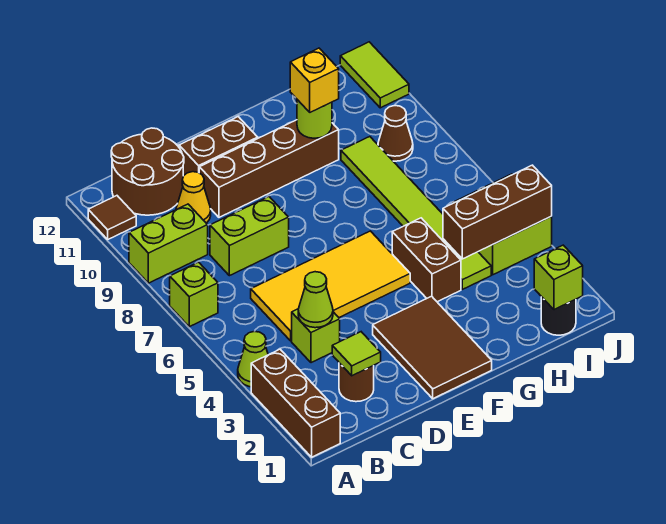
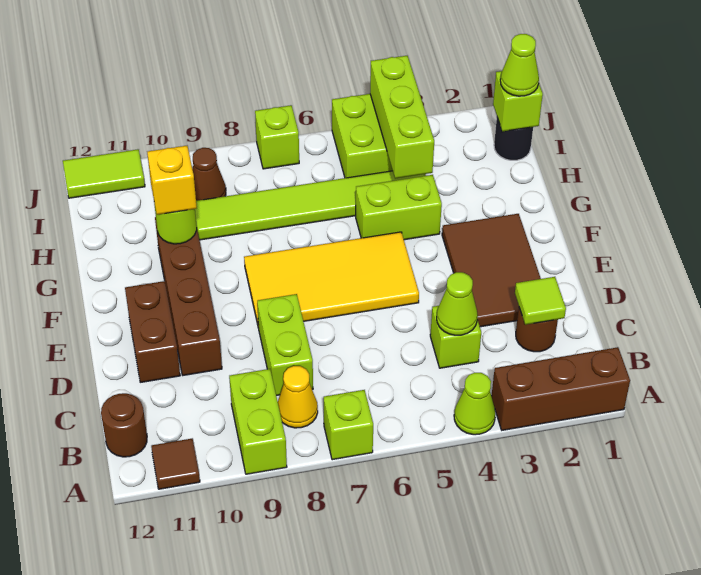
brown 2x2 round brick [111,128,184,215] -> brown 1x1 round brick [101,393,147,457]
yellow 2x4 tile [251,231,410,341] -> yellow 2x4 tile turned to [244,232,419,328]
yellow 1x1 cone [176,172,211,223] -> yellow 1x1 cone moved to [278,366,318,428]
brown 2x3 tile [373,296,492,399] -> brown 2x3 tile turned to [442,214,541,327]
brown 1x2 brick [392,218,461,302] -> lime 1x2 brick [356,175,442,240]
brown 1x3 brick [443,165,552,259] -> lime 1x3 brick [370,56,434,179]
none -> lime 1x1 cone [500,34,539,96]
none -> lime 1x1 brick [255,105,299,169]

